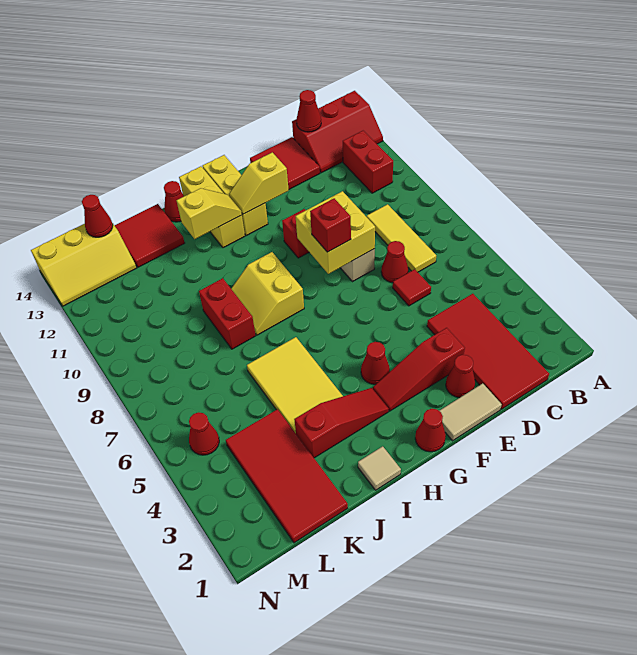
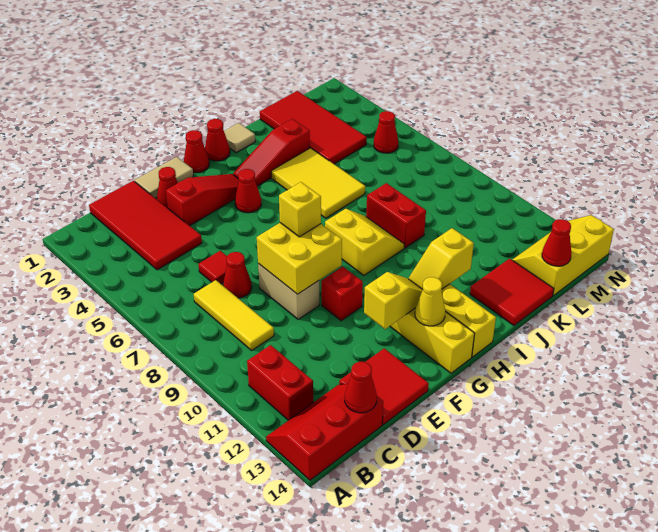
red 1x1 brick [310,198,351,252] -> yellow 1x1 brick [279,182,321,237]
none -> yellow 1x1 cone [415,277,445,326]
red 1x1 cone [164,181,184,222] -> red 1x1 cone moved to [205,119,230,161]

